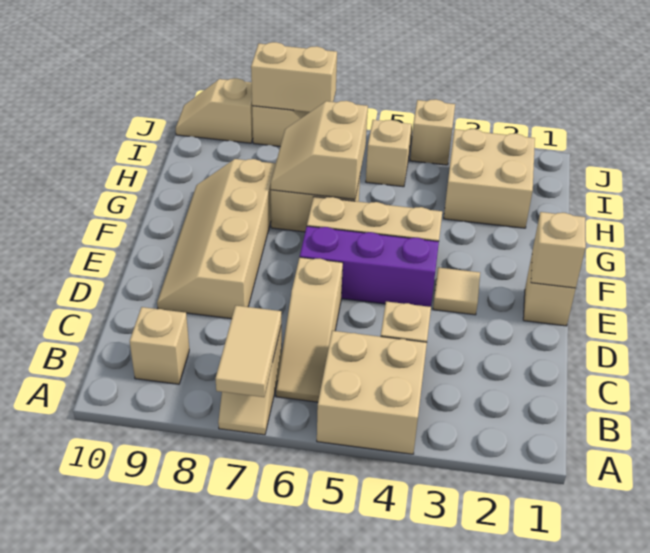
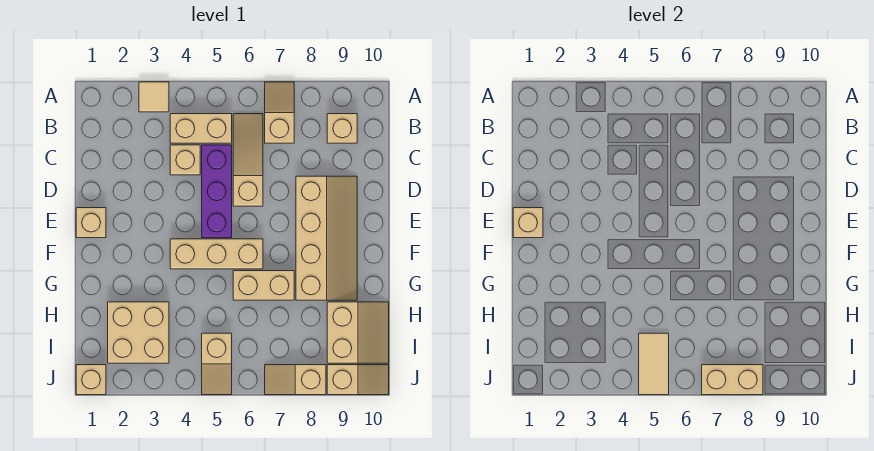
tan 2x2 brick [317,331,427,454] -> tan 1x2 brick [170,114,232,143]
tan 1x2 tile [215,306,281,397] -> tan 1x2 tile moved to [639,333,669,395]
tan 1x1 tile [433,267,480,315] -> tan 1x1 tile moved to [139,82,169,112]
purple 1x3 brick [300,226,439,307] -> purple 1x3 brick turned to [202,145,232,238]
tan 2x2 slope [271,101,368,199] -> tan 2x2 slope moved to [327,302,389,363]
tan 1x1 brick [410,99,455,165] -> tan 1x1 brick moved to [76,365,106,395]

